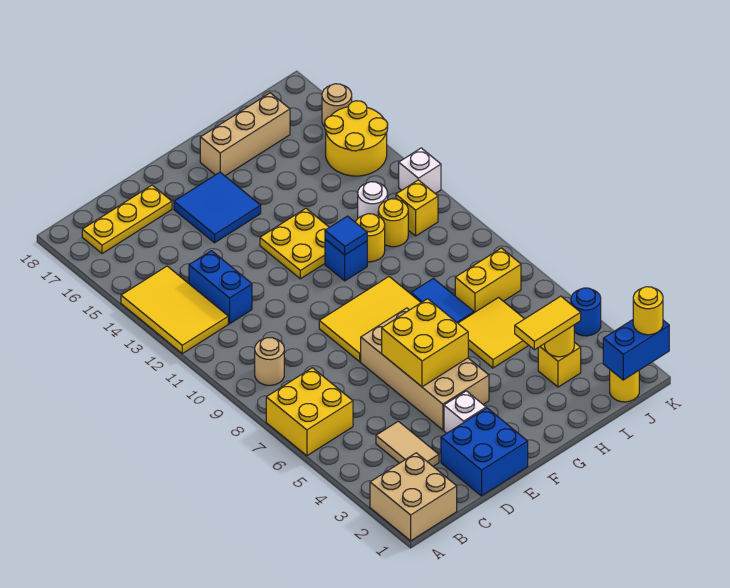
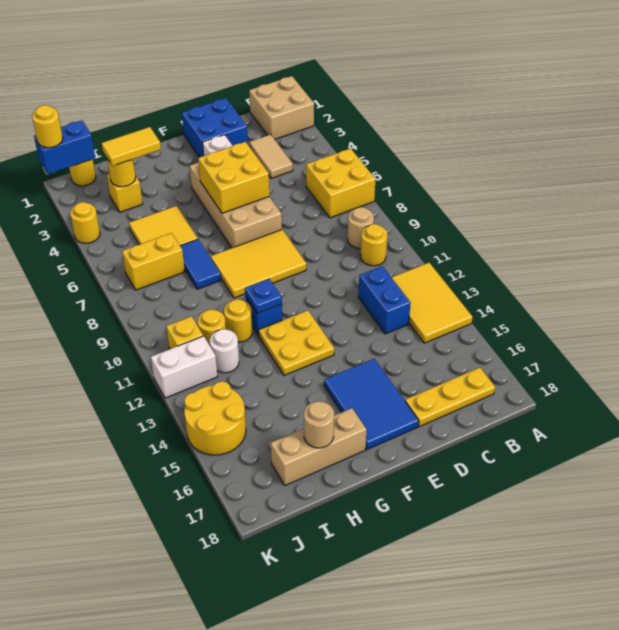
none -> yellow 1x1 round brick [360,224,387,266]
blue 2x2 tile [174,172,261,243] -> blue 2x3 tile [324,359,419,450]
blue 1x1 tile [325,216,367,255] -> blue 1x1 plate [245,279,282,314]
blue 1x1 round brick [571,288,601,336] -> yellow 1x1 round brick [70,202,100,243]
white 1x1 brick [399,148,441,193] -> white 1x2 brick [151,336,217,398]
tan 1x1 round brick [322,84,352,127] -> tan 1x1 round brick moved to [304,401,334,448]

